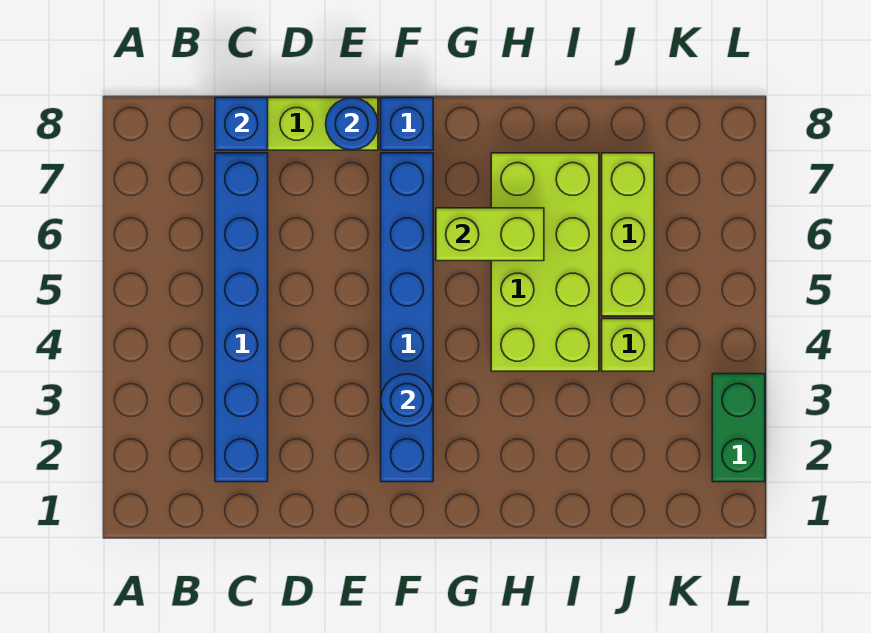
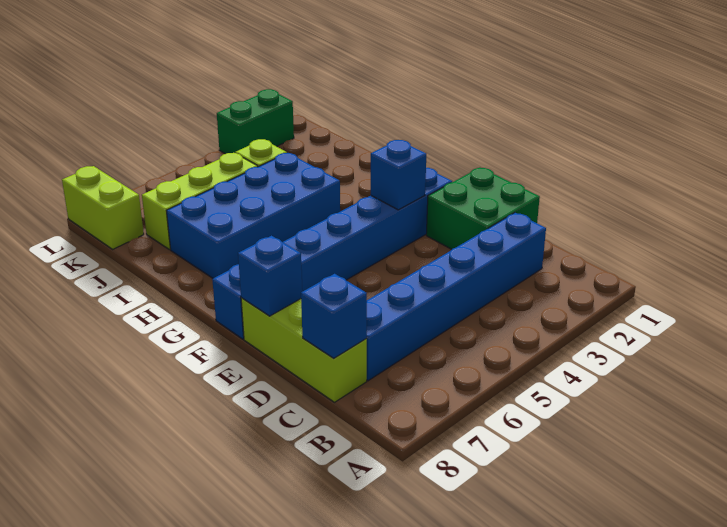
none -> green 2x2 brick [426,168,540,249]
blue 1x1 round brick [326,98,378,150] -> blue 1x1 brick [238,236,302,316]
blue 1x1 round brick [381,374,433,426] -> blue 1x1 brick [371,140,426,210]
lime 1x2 brick [436,208,544,261] -> lime 1x2 brick moved to [62,166,144,249]
lime 2x4 brick [491,153,599,371] -> blue 2x4 brick [167,153,340,278]

